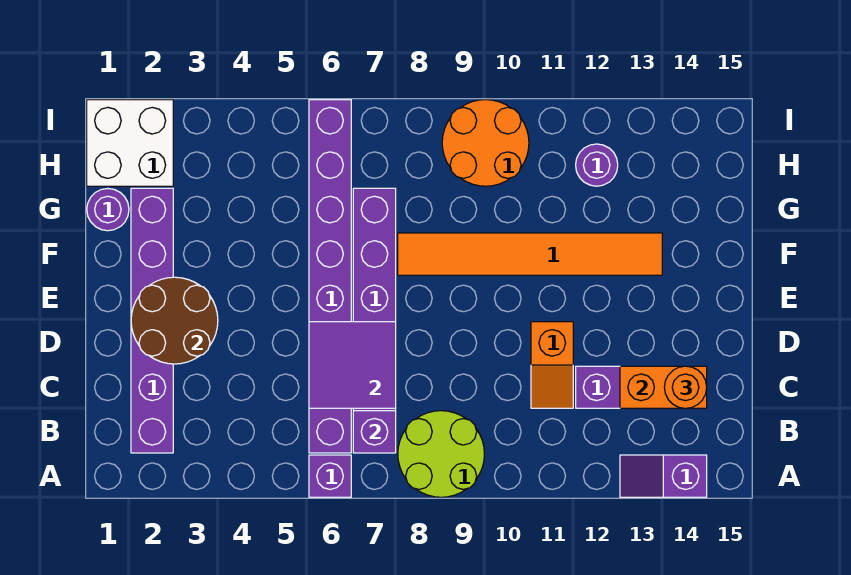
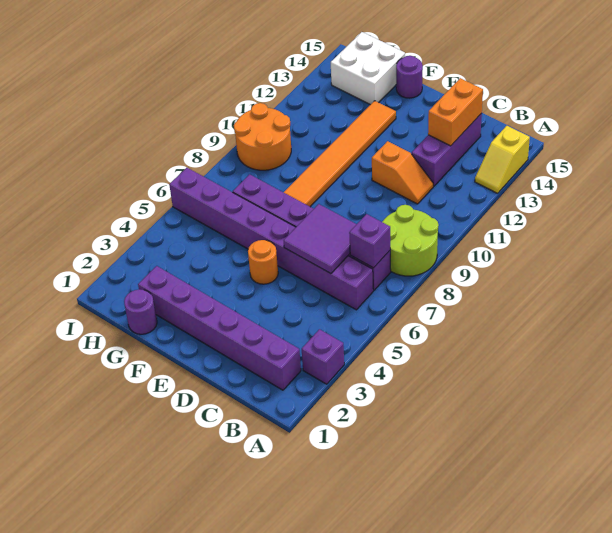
purple 1x1 brick [309,455,351,497] -> purple 1x1 brick moved to [302,329,344,384]
purple 1x2 slope [620,455,707,497] -> yellow 1x2 slope [475,126,530,193]
orange 1x1 round brick [664,366,707,408] -> orange 1x1 round brick moved to [248,240,278,284]
brown 2x2 round brick [131,277,218,364] -> none
white 2x2 brick [87,100,173,186] -> white 2x2 brick moved to [331,32,405,105]
purple 1x1 round brick [576,144,618,186] -> purple 1x1 round brick moved to [396,56,423,98]

